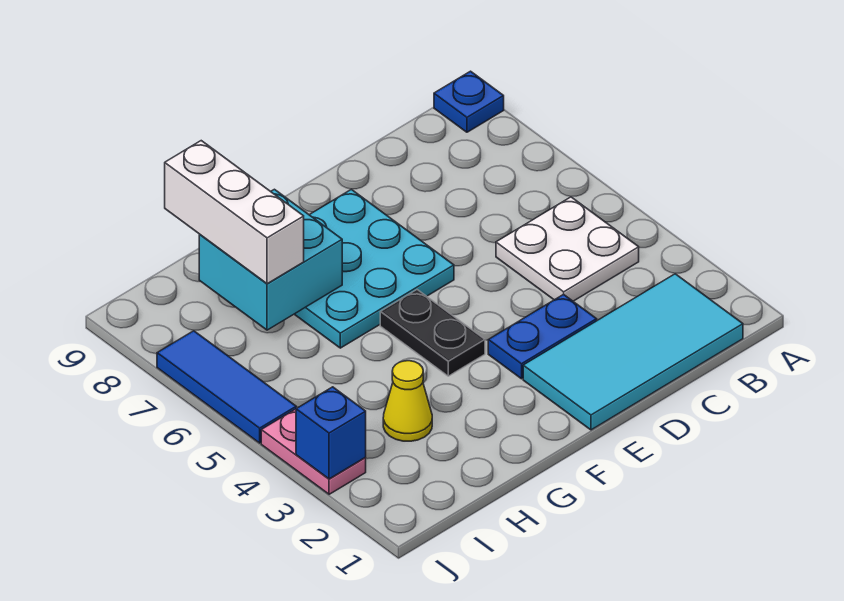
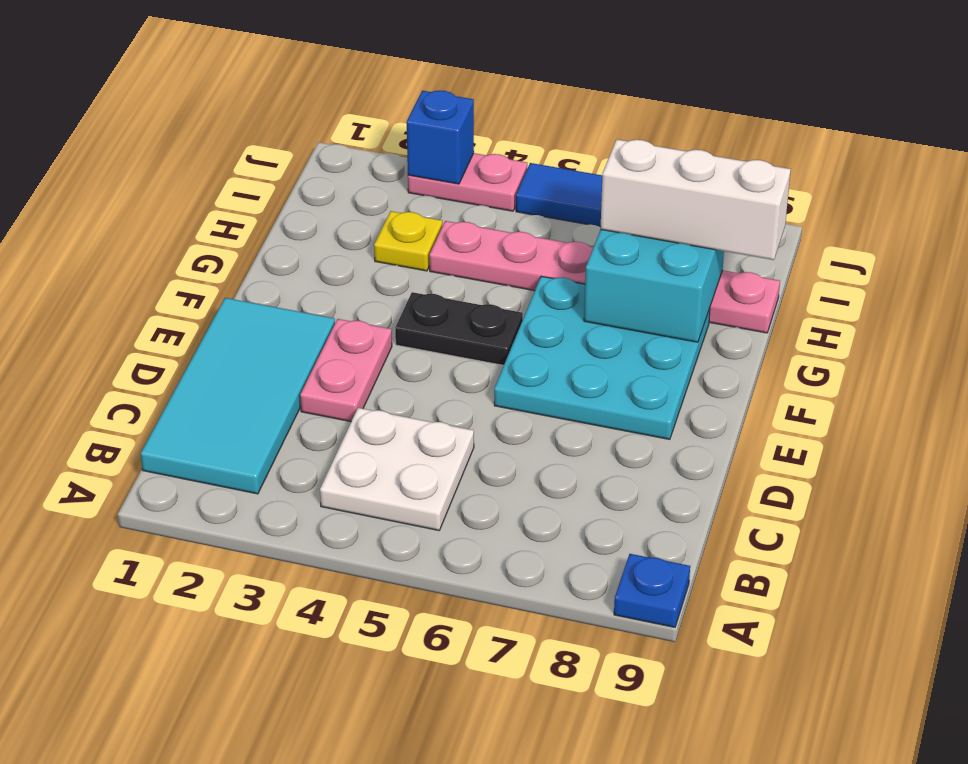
blue 1x2 plate [488,294,597,379] -> pink 1x2 plate [300,319,392,422]
yellow 1x1 cone [383,361,432,441] -> yellow 1x1 plate [374,211,442,271]
none -> pink 1x6 plate [429,221,780,333]

